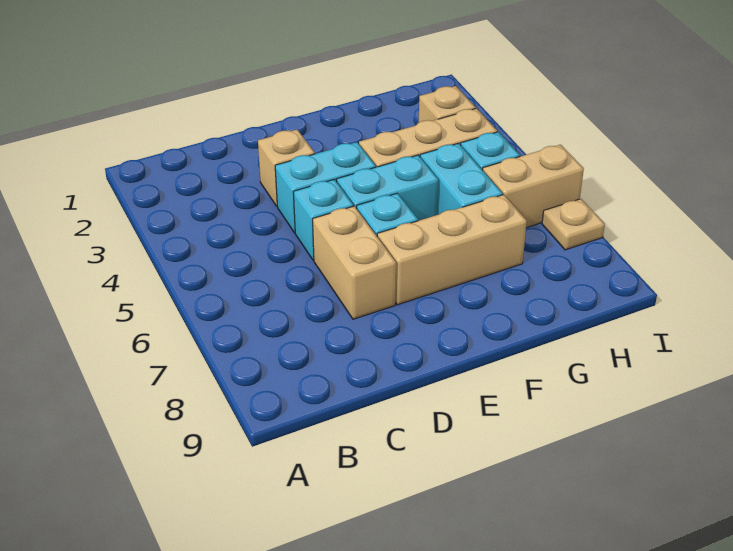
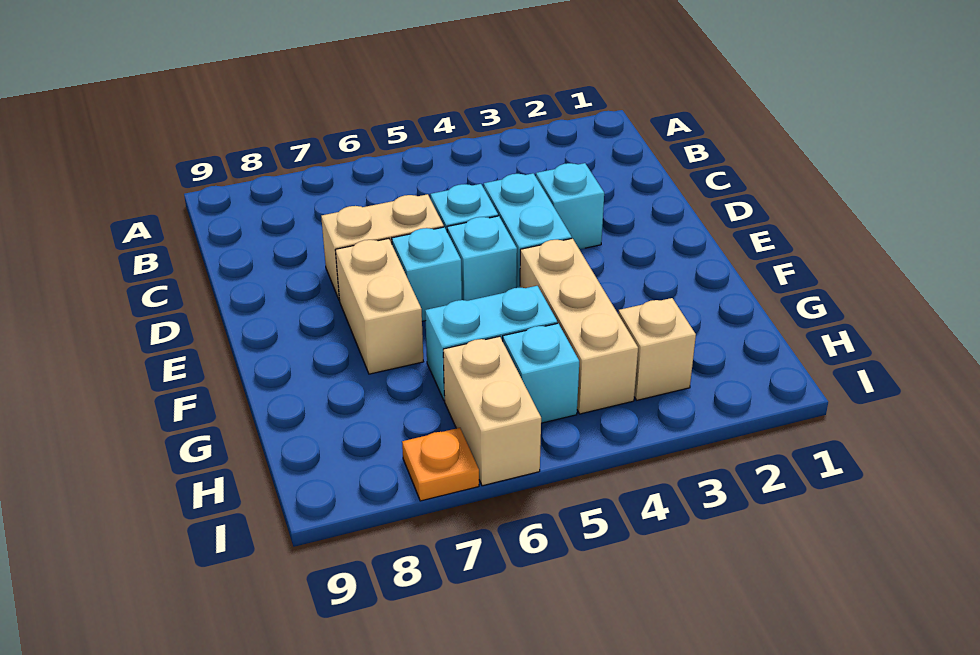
tan 1x1 brick [258,130,315,206] -> cyan 1x1 brick [536,163,604,249]
cyan 1x2 brick [337,155,439,221] -> cyan 1x1 brick [447,216,517,301]
tan 1x3 brick [377,195,527,305] -> tan 1x2 brick [335,238,423,374]
tan 1x1 plate [542,199,605,250] -> orange 1x1 plate [402,428,479,501]

